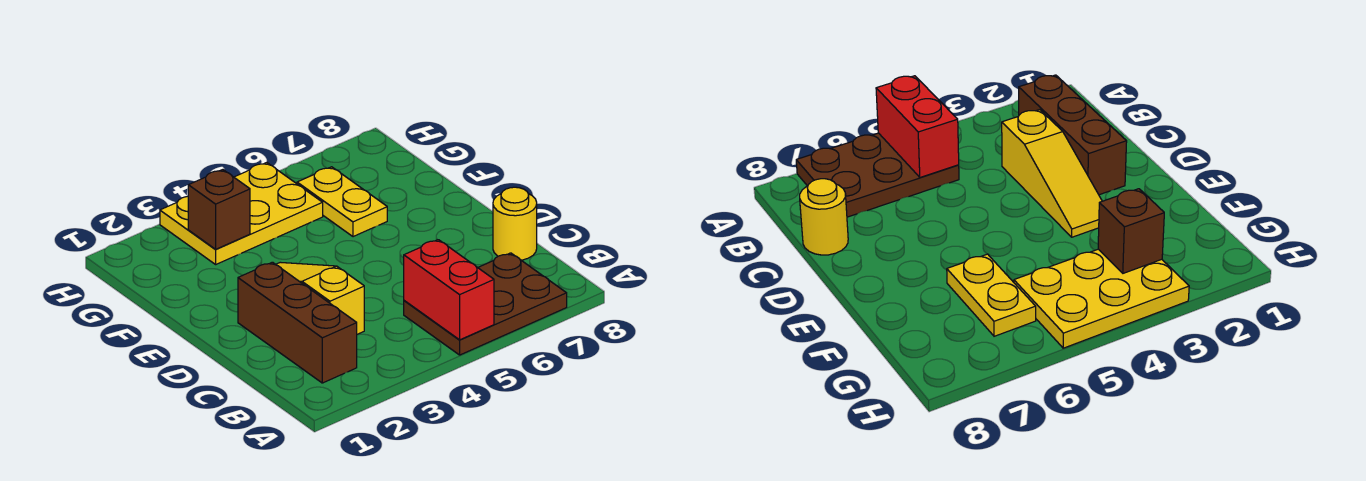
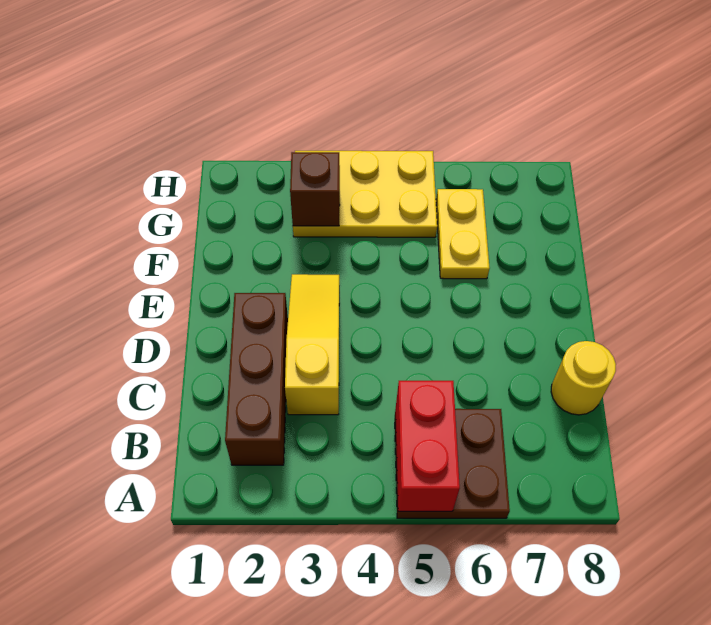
brown 2x3 plate [404,253,567,355] -> brown 2x2 plate [395,409,510,518]

